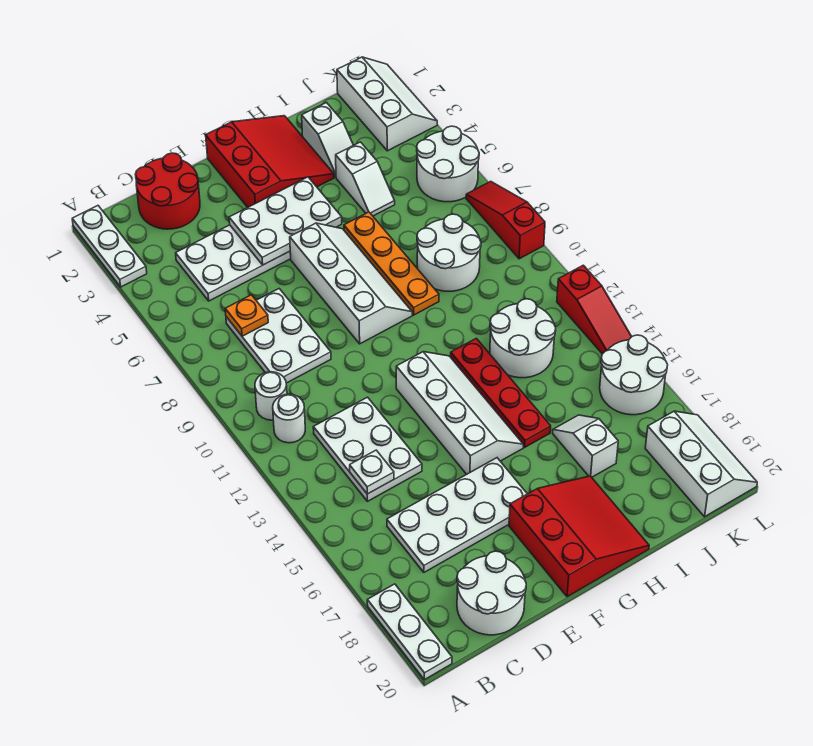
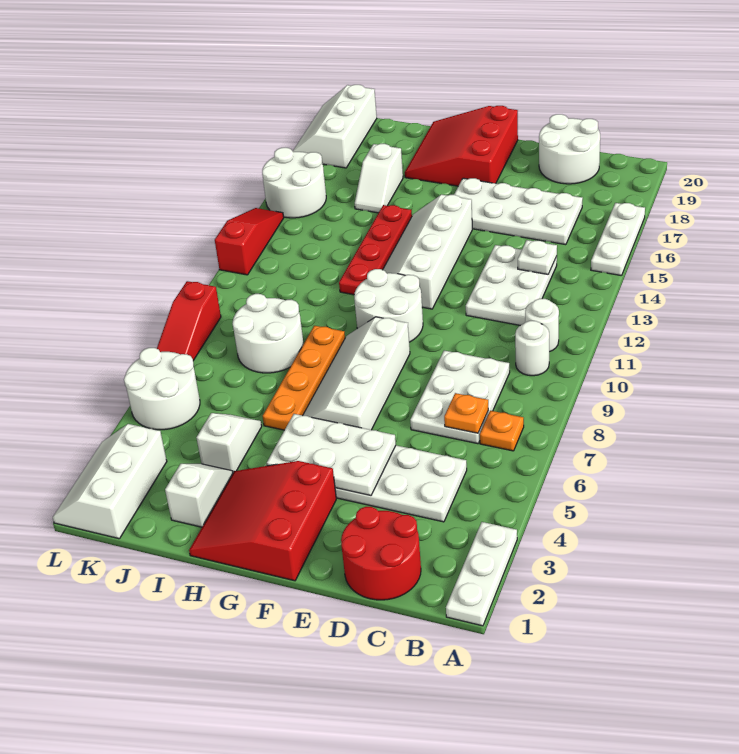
white 1x3 plate [367,584,452,680] -> white 1x3 plate moved to [591,203,645,276]
none -> orange 1x1 plate [480,411,524,451]
white 2x2 round brick [490,299,556,378] -> white 2x2 round brick moved to [354,269,423,342]

